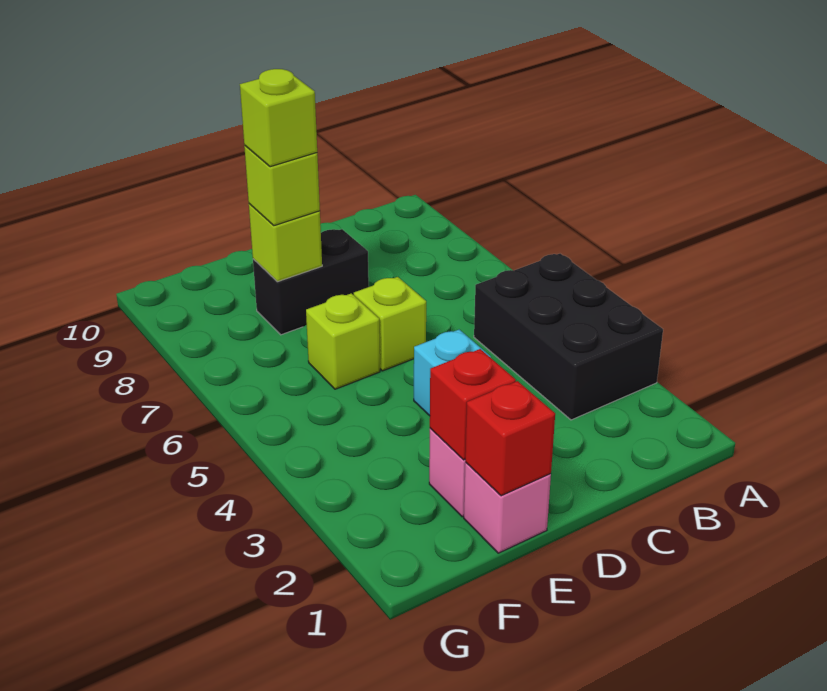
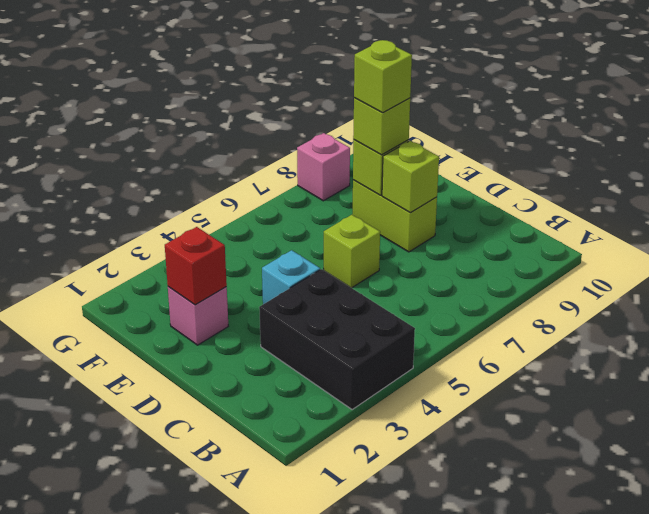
black 2x3 brick [474,254,663,420] -> black 2x3 brick turned to [259,269,415,409]
black 1x2 brick [253,229,369,335] -> lime 1x2 brick [352,180,437,252]
pink 1x1 brick [464,463,551,553] -> pink 1x1 brick moved to [297,133,350,201]
red 1x1 brick [465,381,555,496] -> none
lime 1x1 brick [306,293,380,389] -> lime 1x1 brick moved to [382,141,439,213]

